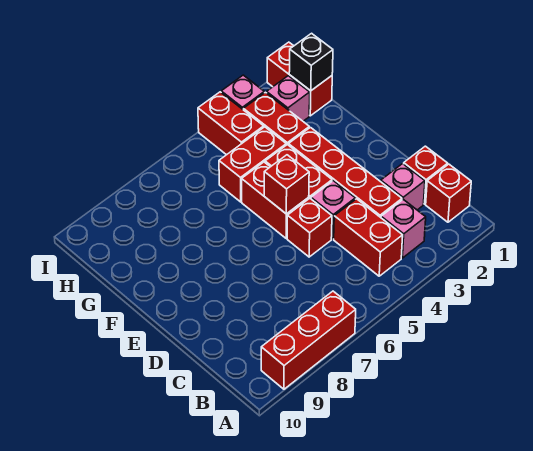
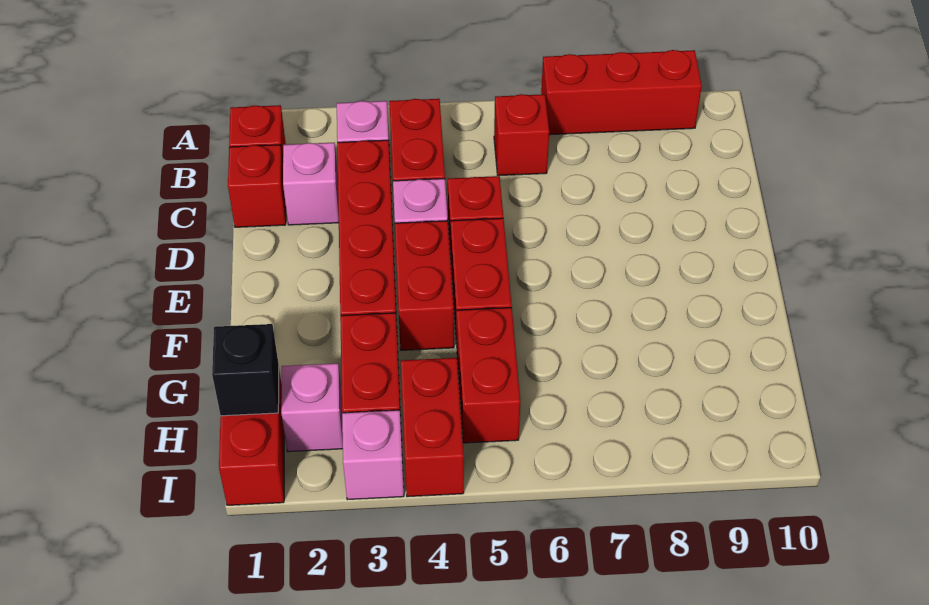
red 1x1 brick [264,155,309,214] -> red 1x1 brick moved to [494,94,549,176]
red 1x2 brick [219,127,286,202] -> red 1x2 brick turned to [457,308,520,443]

